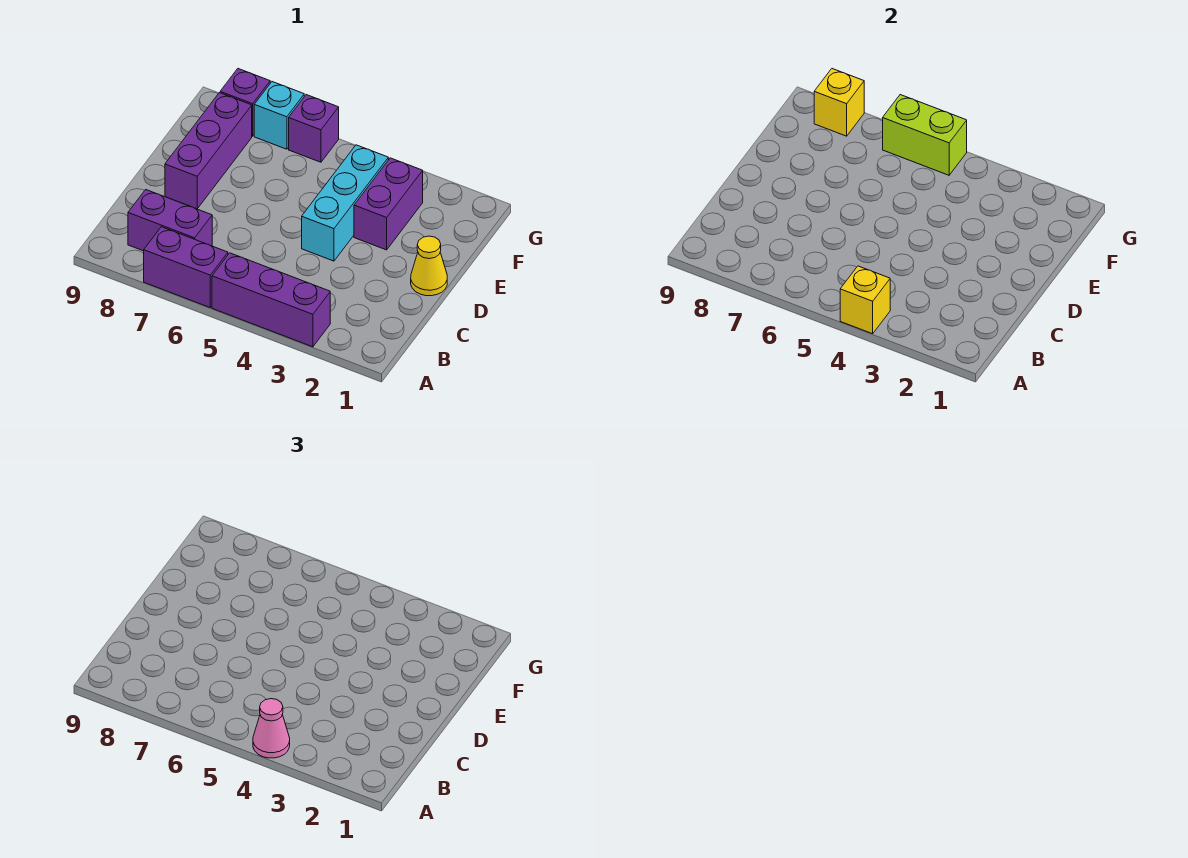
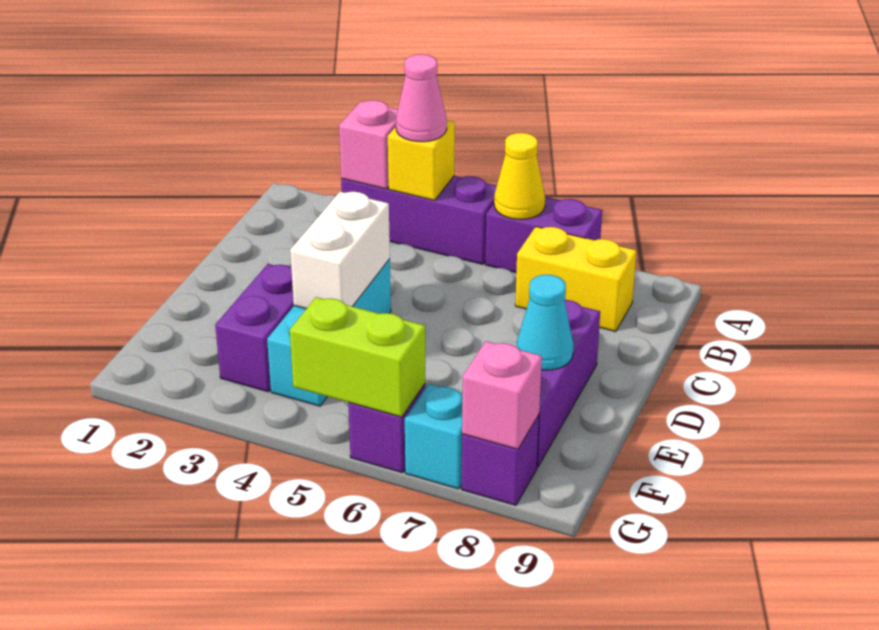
none -> pink 1x1 brick [339,100,398,189]
purple 1x2 brick [128,190,212,251] -> yellow 1x2 brick [515,227,636,332]
yellow 1x1 cone [411,236,447,296] -> yellow 1x1 cone moved to [494,133,545,219]
none -> white 1x2 brick [290,192,390,309]
none -> cyan 1x1 cone [517,275,574,370]
yellow 1x1 brick [814,69,864,136] -> pink 1x1 brick [462,341,542,449]

